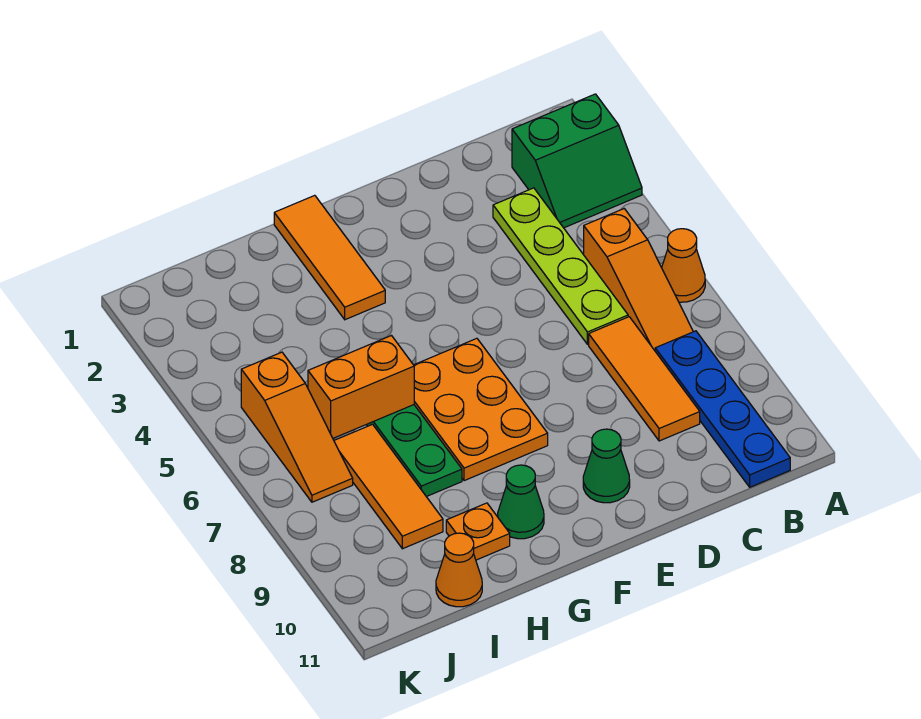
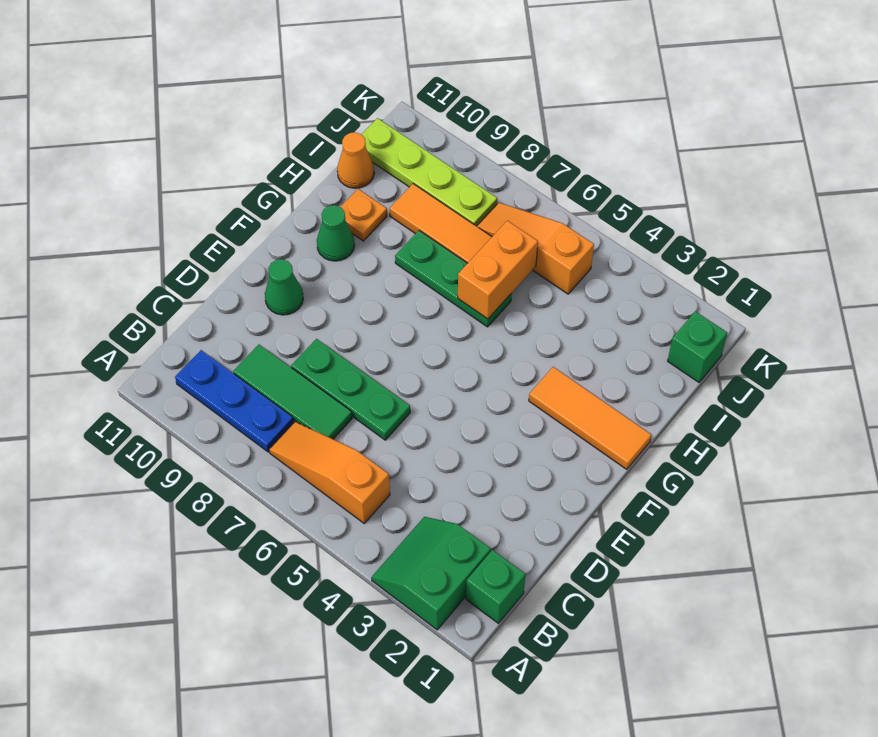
orange 1x1 cone [662,229,705,302] -> none
none -> green 1x1 brick [466,550,526,623]
blue 1x4 plate [655,331,790,487] -> blue 1x3 plate [175,350,294,452]
lime 1x4 plate [493,188,628,344] -> lime 1x4 plate moved to [362,118,497,226]
orange 1x3 tile [589,317,700,441] -> green 1x3 tile [233,345,352,439]
none -> green 1x3 plate [291,339,410,440]
orange 2x3 plate [414,338,548,481] -> none
none -> green 1x1 brick [668,311,727,382]

